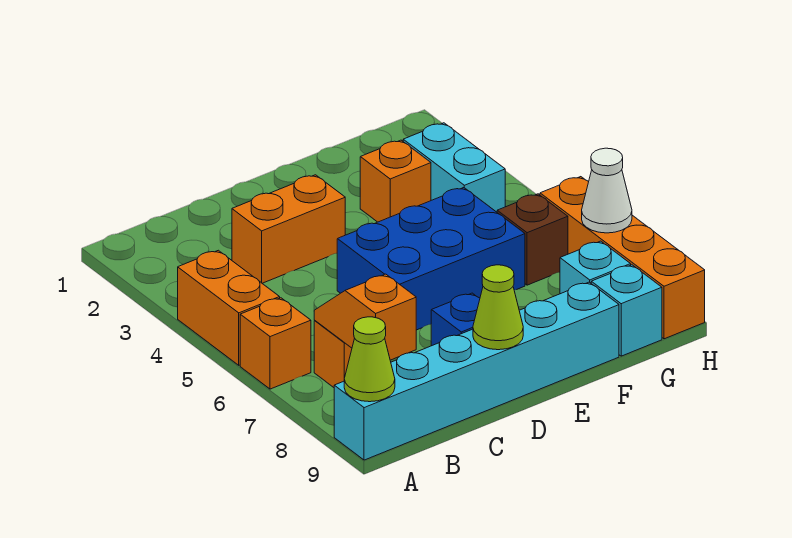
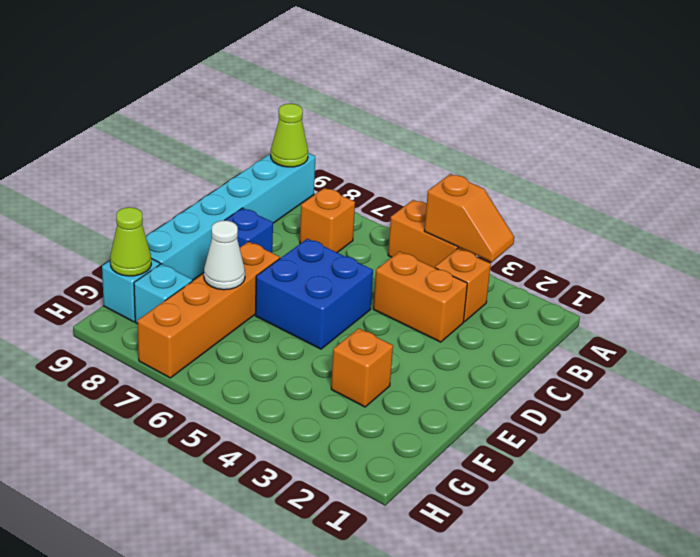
orange 1x1 brick [240,298,311,389] -> orange 1x1 brick moved to [435,249,491,322]
orange 1x2 slope [314,274,416,360] -> orange 1x2 slope moved to [424,174,514,262]
orange 1x2 brick [232,175,345,283] -> orange 1x2 brick turned to [373,252,467,342]
blue 2x3 brick [337,188,525,330] -> blue 2x2 brick [255,239,373,349]
lime 1x1 cone [473,265,523,350] -> lime 1x1 cone moved to [110,207,151,276]
cyan 1x2 brick [403,123,505,212] -> none
brown 1x1 brick [497,194,568,285] -> none
orange 1x4 brick [540,177,705,339] -> orange 1x4 brick turned to [138,242,280,378]
white 1x1 cone [582,148,632,233] -> white 1x1 cone moved to [204,220,245,290]

